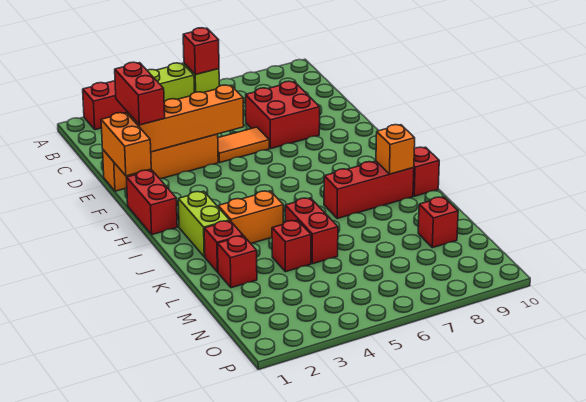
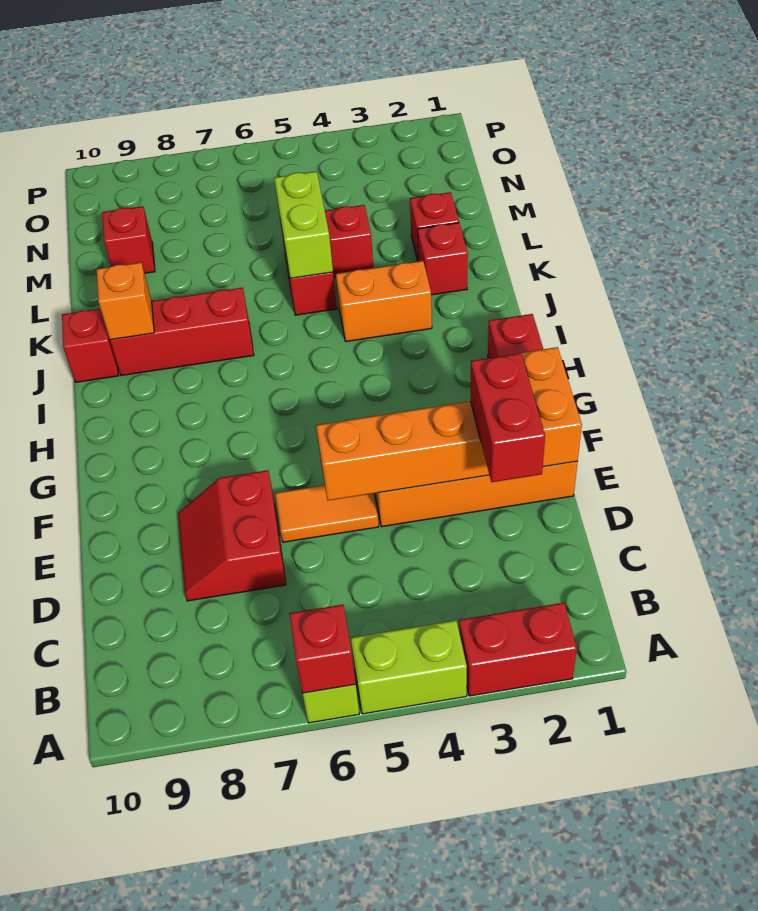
red 2x2 brick [246,81,320,149] -> red 2x2 slope [178,470,286,601]
lime 1x2 brick [178,191,230,257] -> lime 1x2 brick moved to [274,171,333,278]

